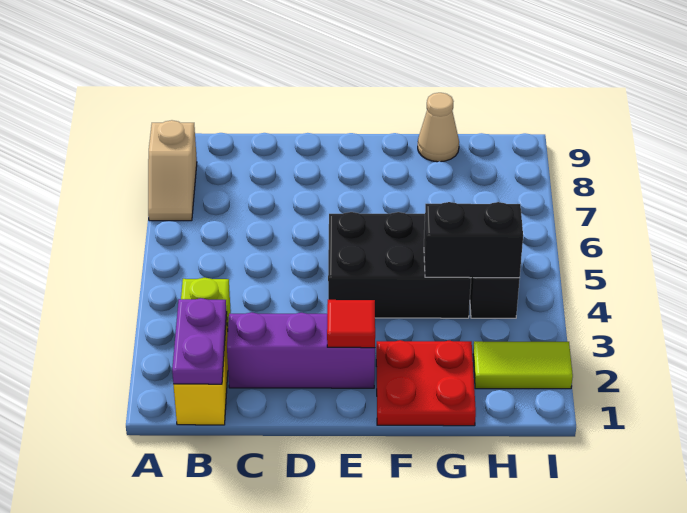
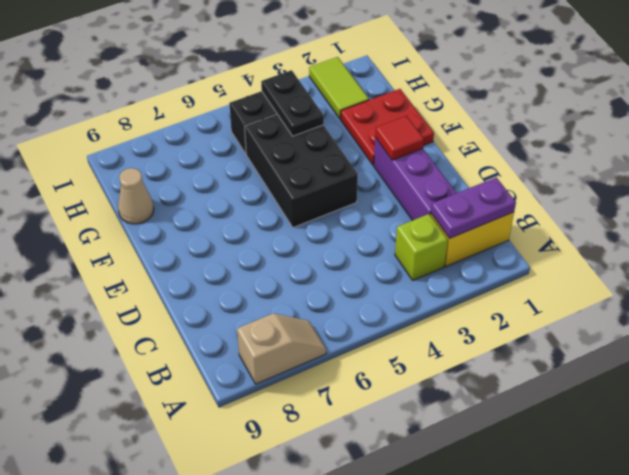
black 1x2 brick [424,202,523,278] -> black 1x2 plate [261,70,324,136]

